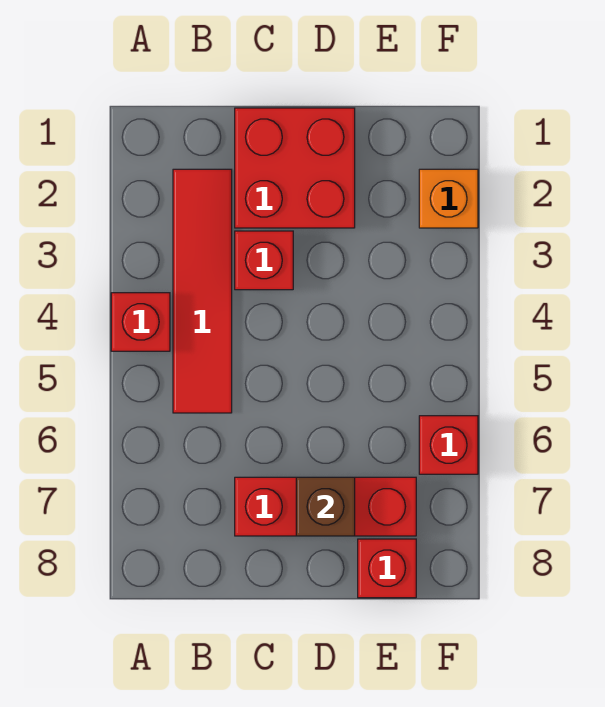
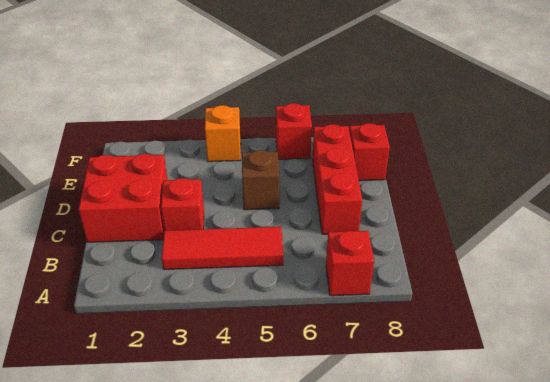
red 1x1 brick [111,293,170,351] -> red 1x1 brick moved to [326,231,374,296]
red 1x4 tile [173,169,232,413] -> red 1x3 tile [162,227,283,270]
brown 1x1 brick [296,477,355,536] -> brown 1x1 brick moved to [242,150,279,210]
orange 1x1 brick [419,169,478,228] -> orange 1x1 brick moved to [205,105,241,162]

